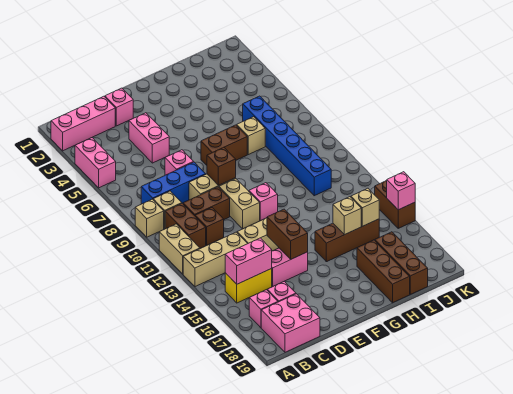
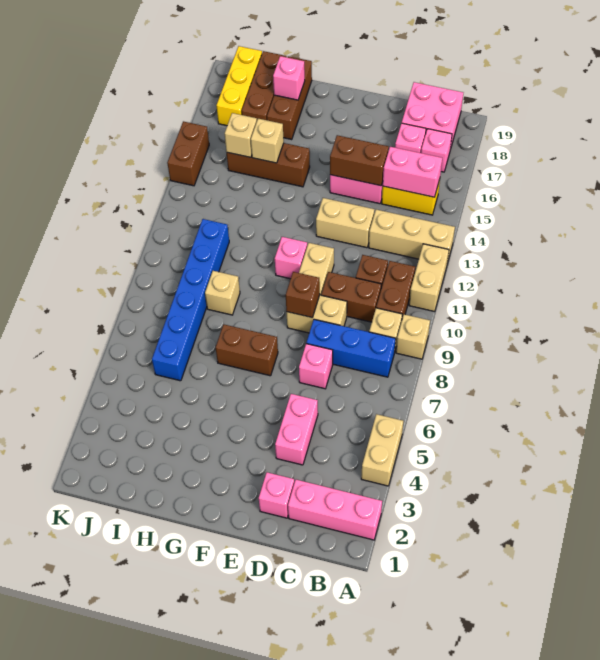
pink 1x2 brick [75,138,116,188] -> tan 1x2 brick [361,414,403,486]
brown 1x2 brick [267,209,308,259] -> brown 1x2 brick turned to [330,135,389,186]
tan 1x1 brick [237,117,265,155] -> tan 1x1 brick moved to [205,271,240,315]
none -> yellow 1x3 brick [216,46,262,126]
pink 1x1 brick [387,172,415,210] -> pink 1x1 brick moved to [273,56,305,100]

